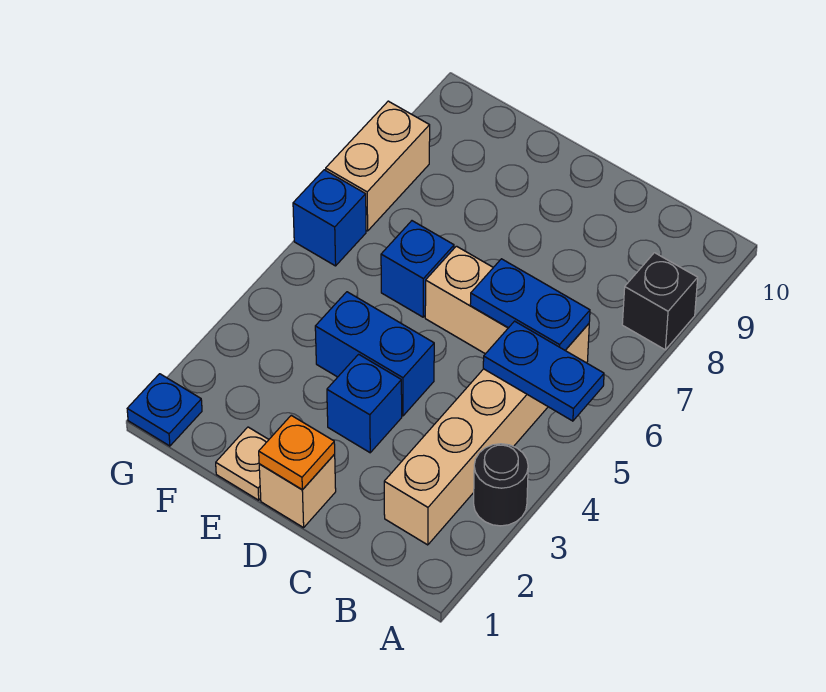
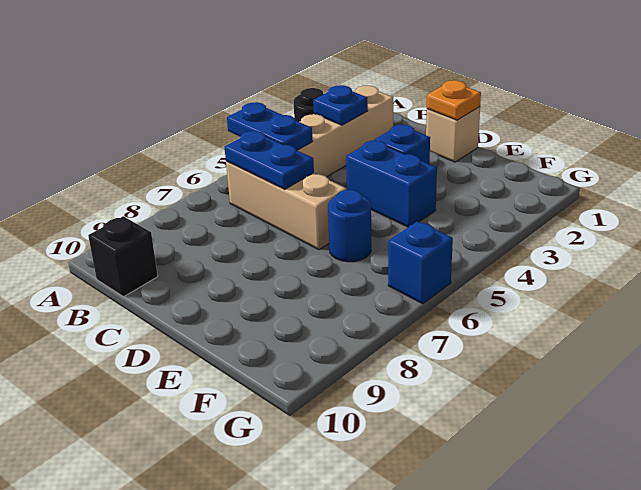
black 1x1 brick [622,253,698,350] -> black 1x1 brick moved to [88,216,158,297]
tan 1x1 plate [216,427,269,500] -> none
blue 1x1 brick [381,221,454,317] -> blue 1x1 round brick [328,190,371,262]
blue 1x1 plate [127,374,202,446] -> blue 1x1 plate moved to [313,85,368,125]
tan 1x2 brick [326,101,430,231] -> none

